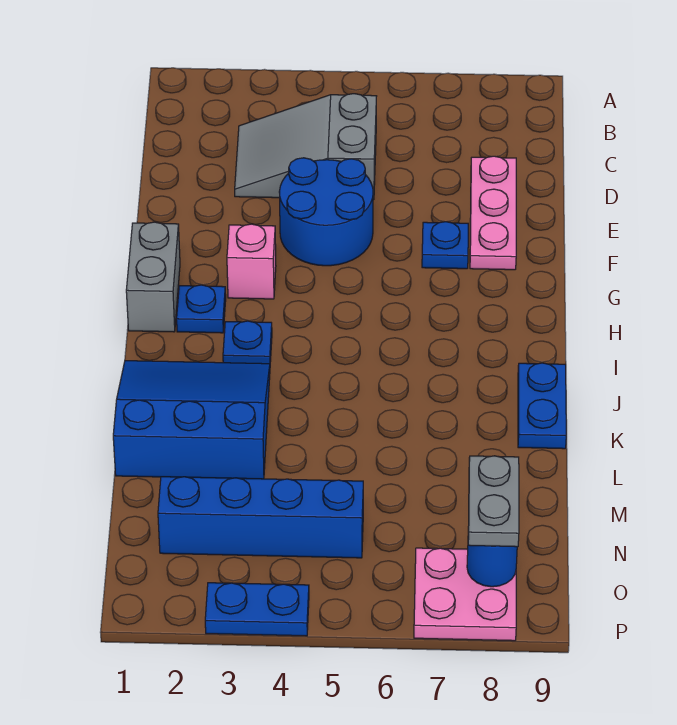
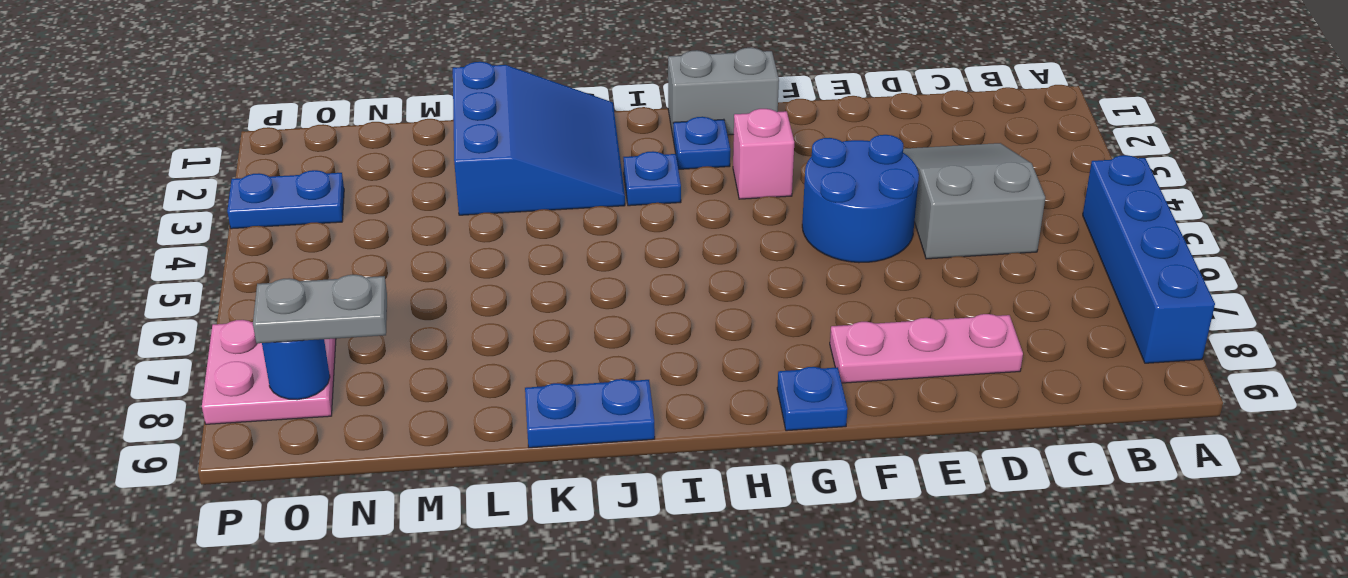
blue 1x1 plate [422,222,468,269] -> blue 1x1 plate moved to [777,367,848,431]
blue 1x4 brick [158,477,363,558] -> blue 1x4 brick moved to [1083,155,1215,363]
blue 1x2 plate [205,583,309,636] -> blue 1x2 plate turned to [227,170,344,229]

